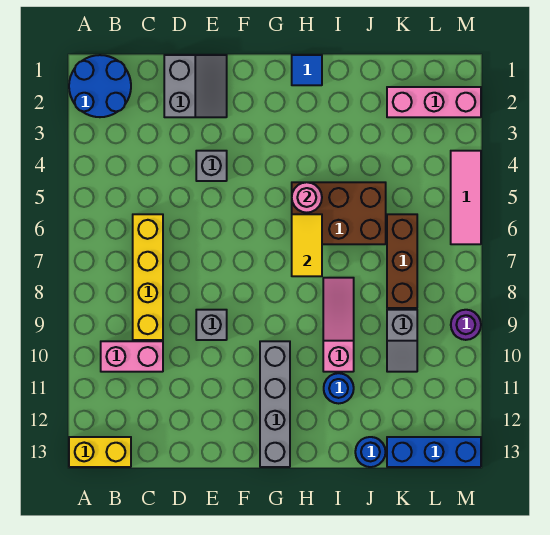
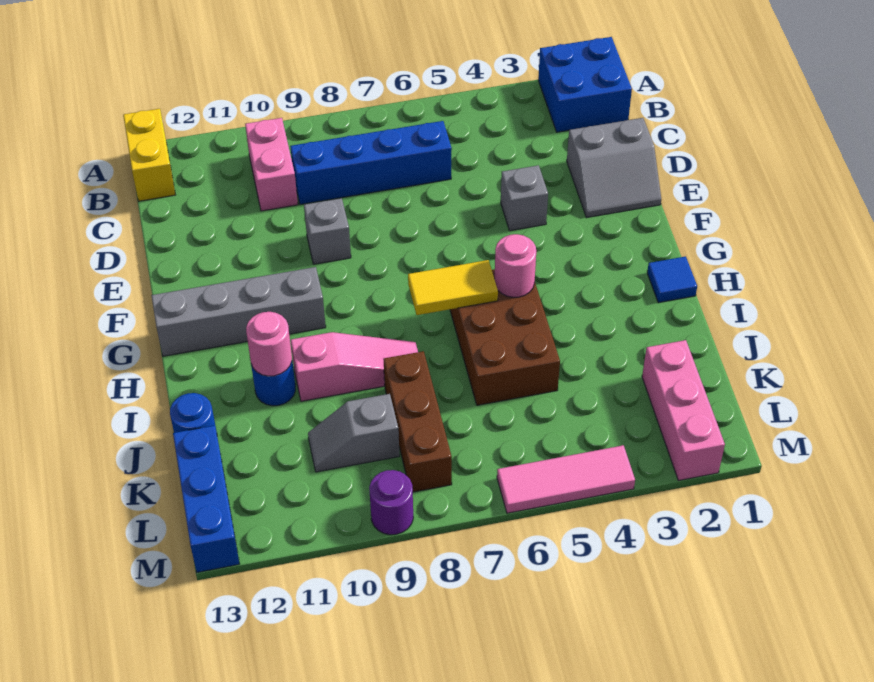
blue 2x2 round brick [69,55,131,117] -> blue 2x2 brick [538,37,632,132]
yellow 1x4 brick [133,214,163,340] -> blue 1x4 brick [290,121,452,204]
none -> pink 1x1 round brick [246,312,292,376]
brown 1x3 brick [387,214,417,308] -> brown 1x3 brick turned to [383,351,452,492]

